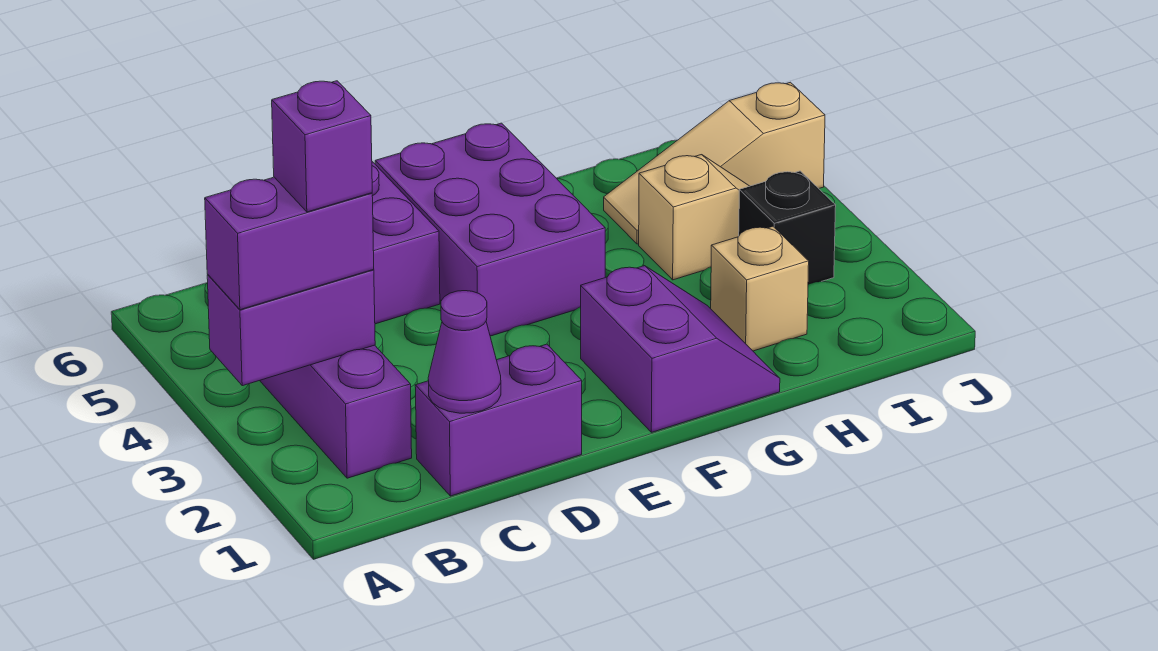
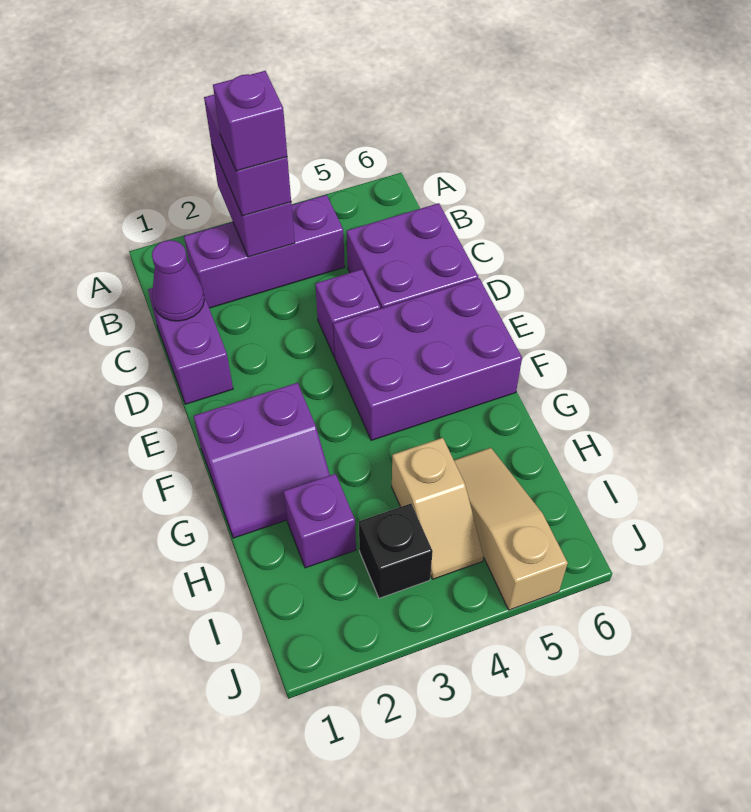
none -> purple 1x1 brick [315,269,380,357]
tan 1x1 brick [711,226,809,351] -> purple 1x1 brick [283,474,356,568]

